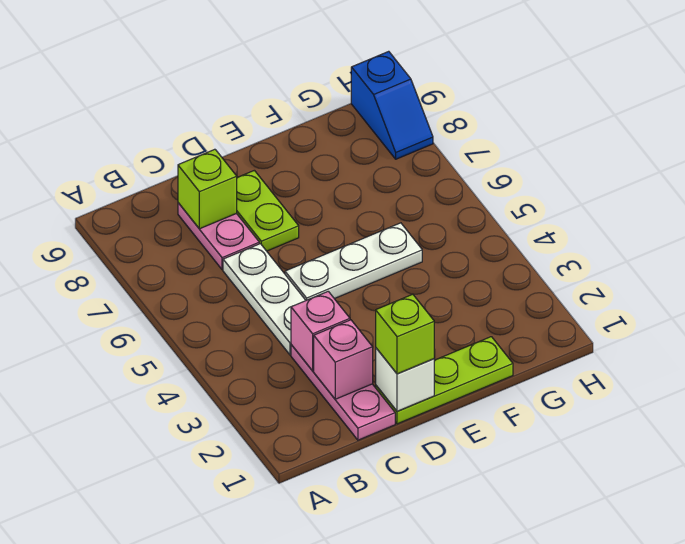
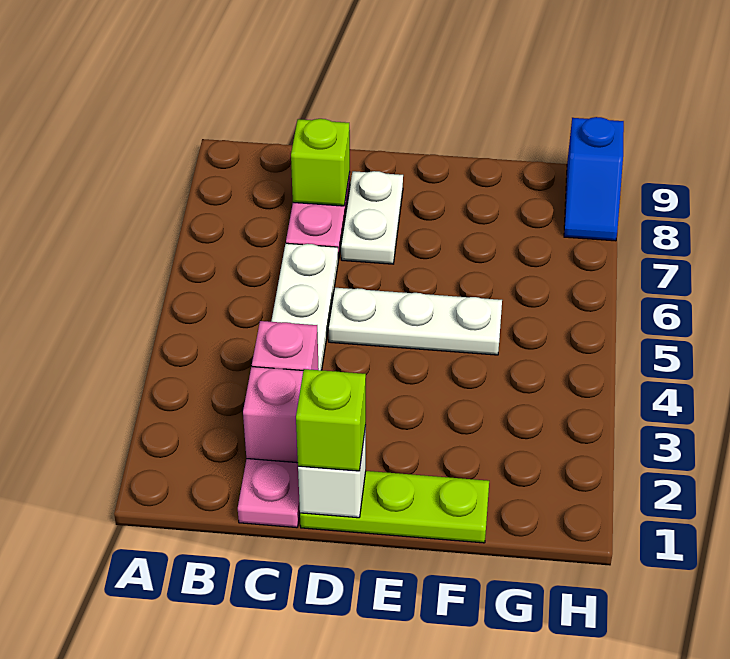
lime 1x2 plate [237,170,299,251] -> white 1x2 plate [341,171,403,264]

